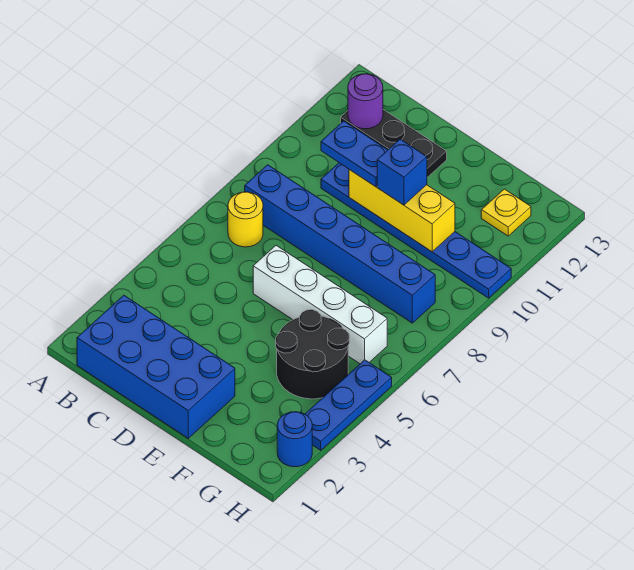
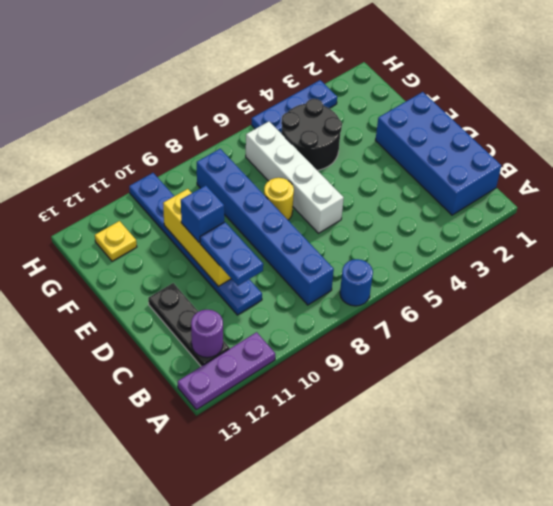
none -> purple 1x3 plate [178,332,275,410]
yellow 1x1 round brick [228,192,263,247] -> yellow 1x1 round brick moved to [264,178,294,220]
blue 1x1 round brick [277,412,312,467] -> blue 1x1 round brick moved to [340,259,373,306]

